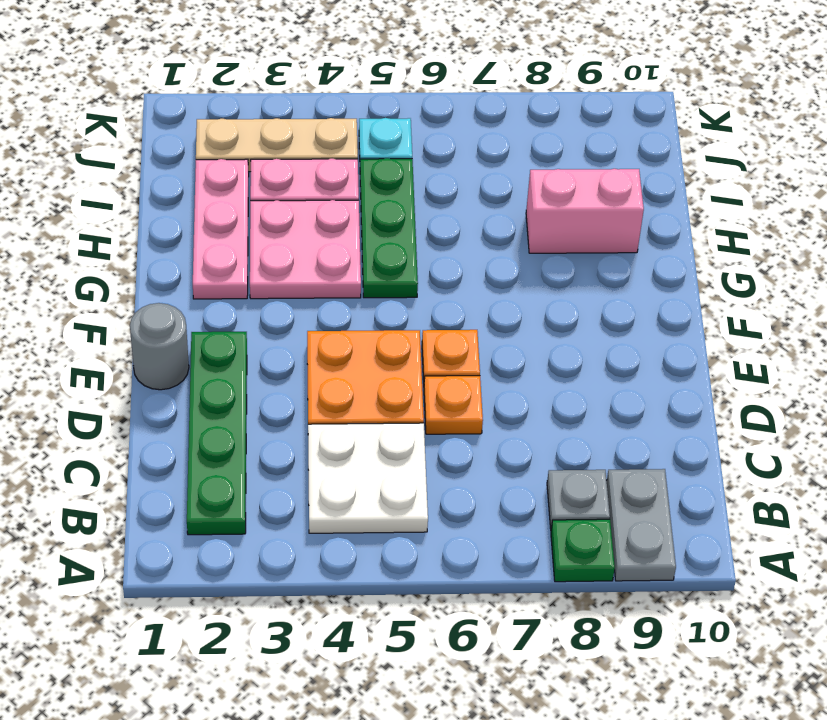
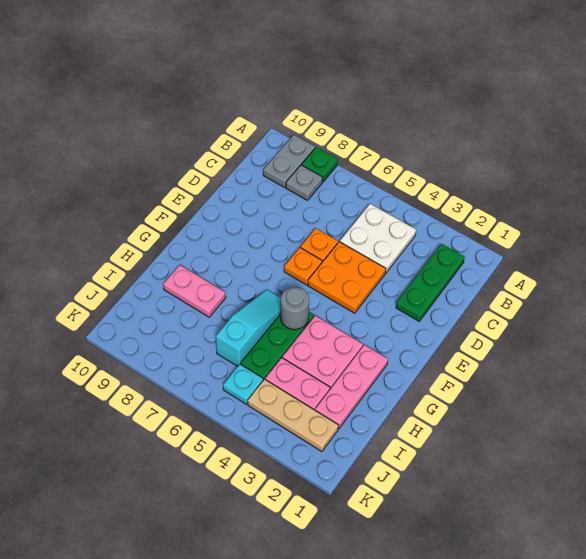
green 1x4 plate [187,332,247,535] -> green 1x3 plate [396,244,465,321]
grey 1x1 round brick [130,303,189,390] -> grey 1x1 round brick moved to [280,287,309,330]
none -> cyan 1x3 slope [216,290,281,366]
pink 1x2 brick [526,169,644,253] -> pink 1x2 plate [163,265,226,317]

